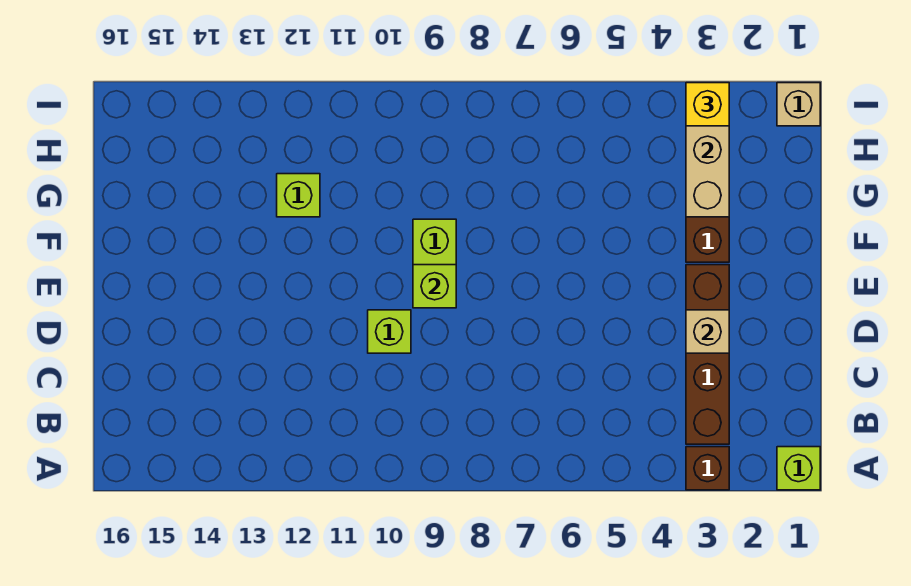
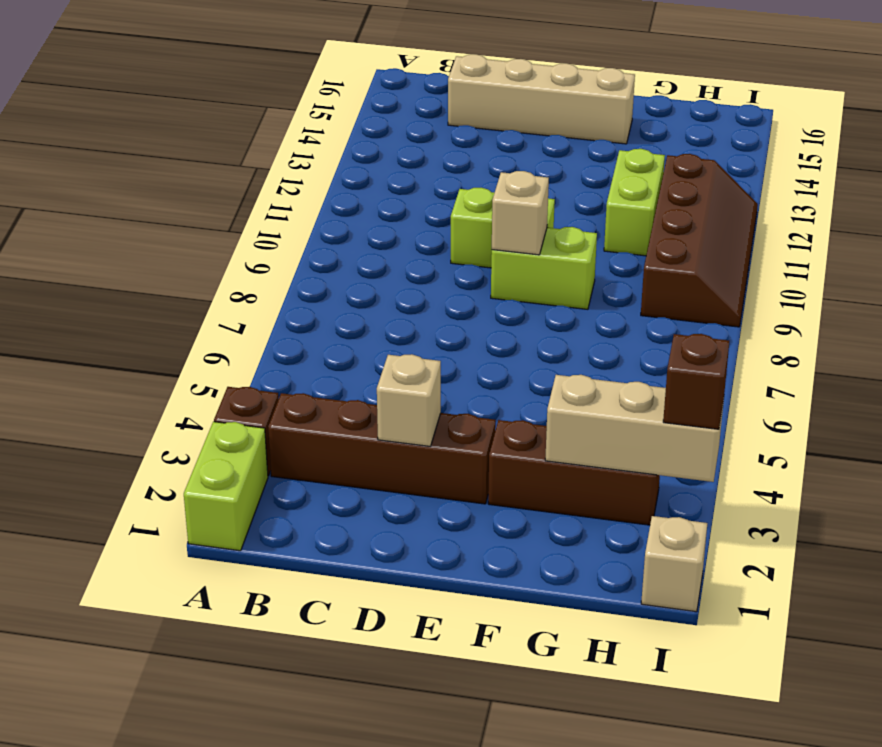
lime 1x1 brick [777,447,820,490] -> lime 1x2 brick [184,422,268,551]
none -> tan 1x4 brick [448,54,635,144]
lime 1x1 brick [368,310,411,353] -> lime 1x2 brick [451,188,555,268]
lime 1x1 brick [413,265,456,308] -> tan 1x1 brick [492,171,549,255]
lime 1x1 brick [277,174,320,217] -> lime 1x2 brick [604,149,665,256]
none -> brown 2x4 slope [641,154,758,327]
yellow 1x1 brick [686,83,729,126] -> brown 1x1 brick [663,334,729,429]

